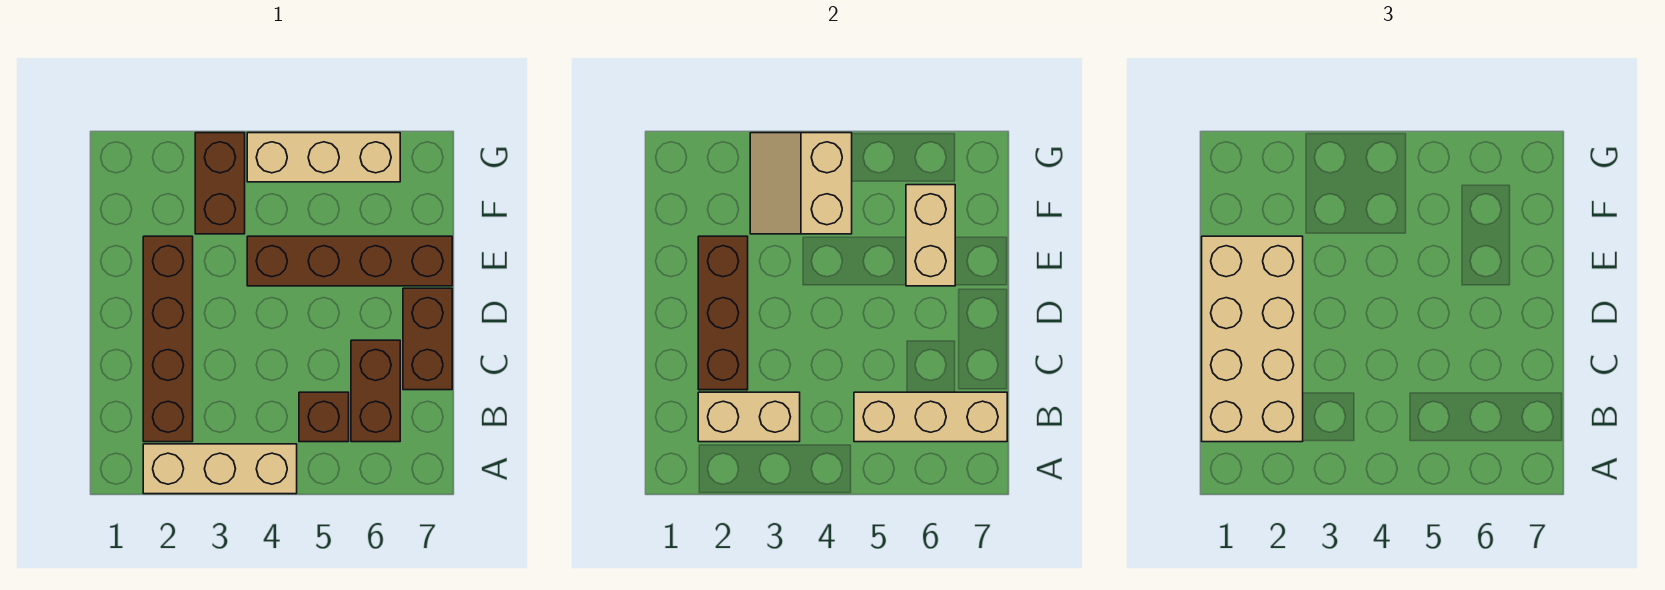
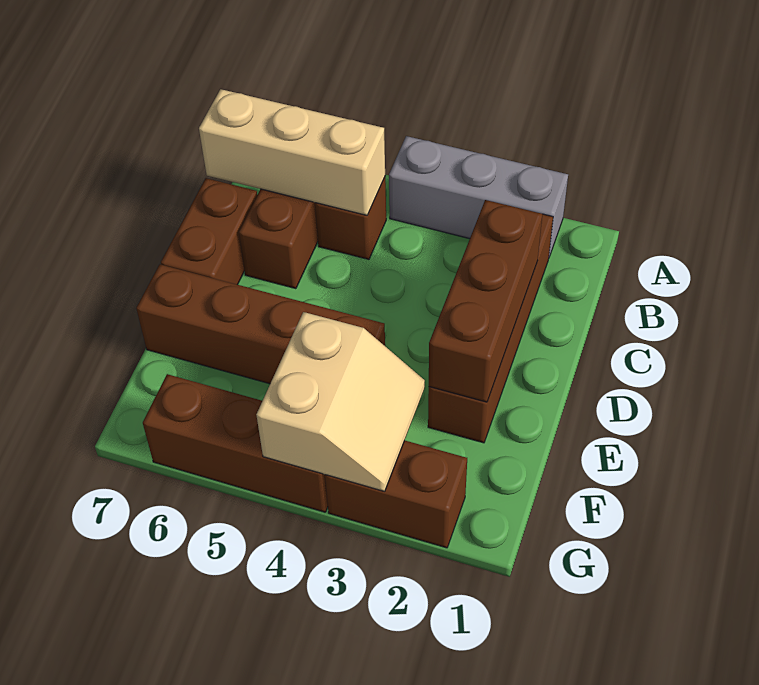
tan 1x3 brick [143,444,297,494] -> grey 1x3 brick [389,136,568,257]
tan 2x4 brick [1202,236,1303,442] -> none
tan 1x2 brick [698,392,800,442] -> none
tan 1x2 brick [906,185,955,286] -> none
brown 1x2 brick [195,133,245,234] -> brown 1x2 brick turned to [325,440,467,548]
tan 1x3 brick [247,133,400,182] -> brown 1x3 brick [143,374,328,512]

